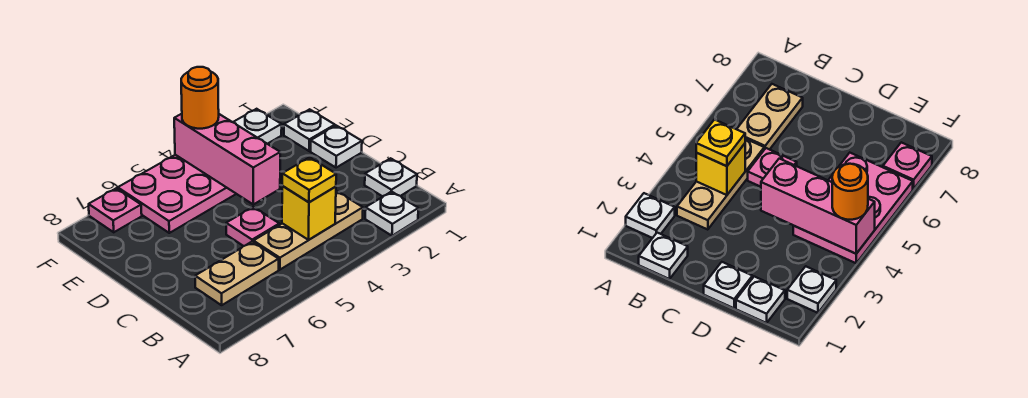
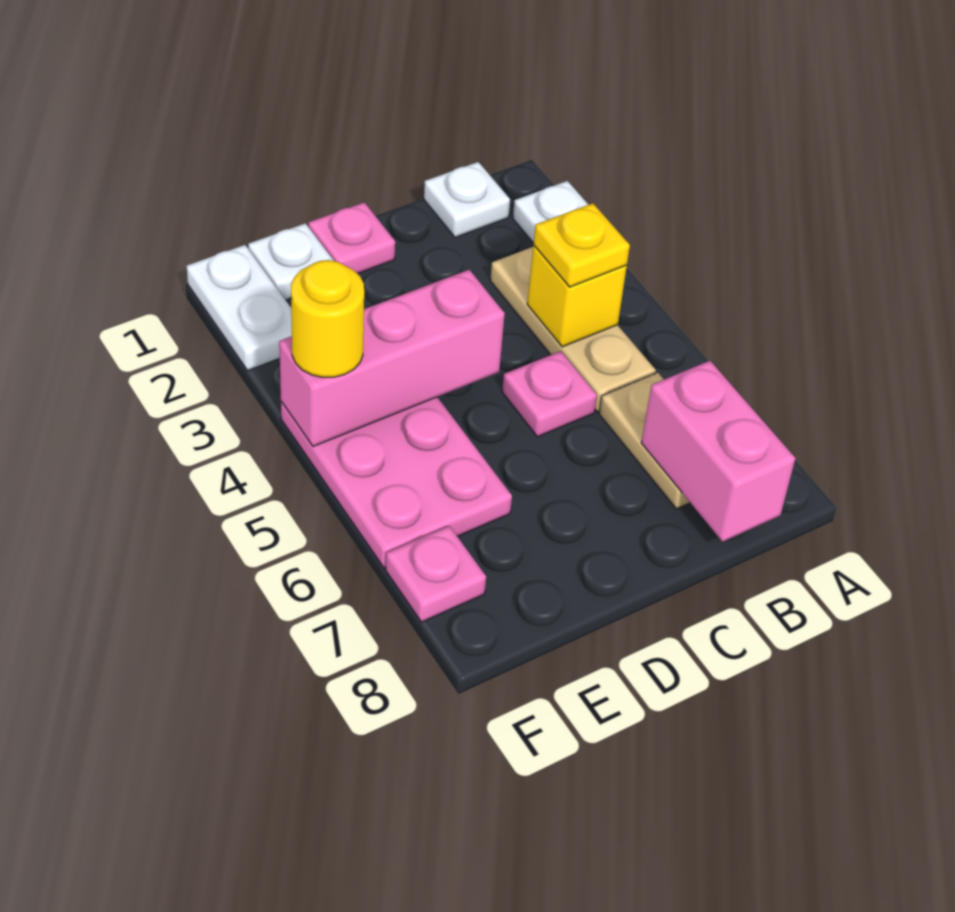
none -> pink 1x2 brick [641,361,796,542]
white 1x1 plate [311,126,362,168] -> pink 1x1 plate [308,202,395,274]
white 1x1 plate [233,109,282,144] -> white 1x2 plate [187,245,292,371]
orange 1x1 round brick [181,67,219,129] -> yellow 1x1 round brick [291,260,364,377]

